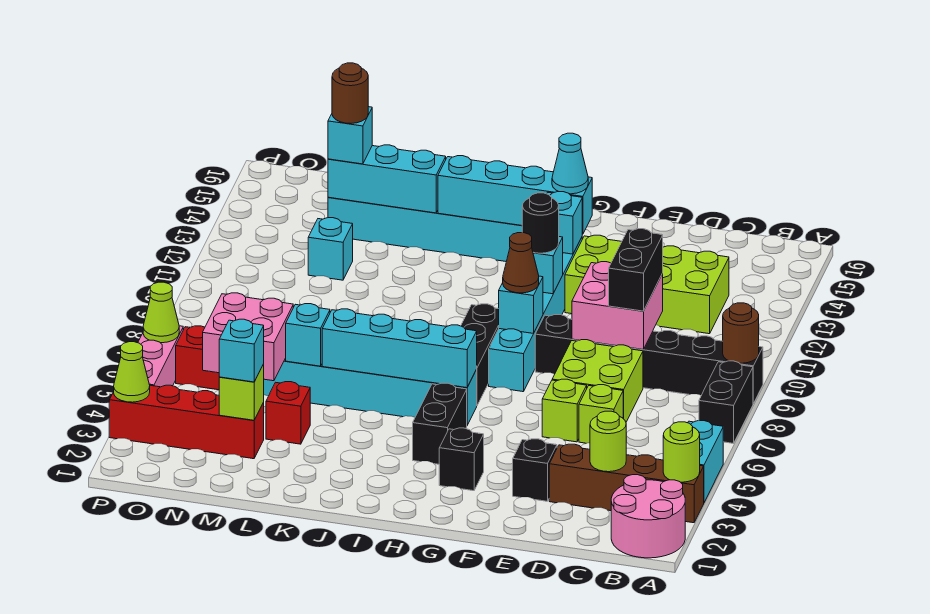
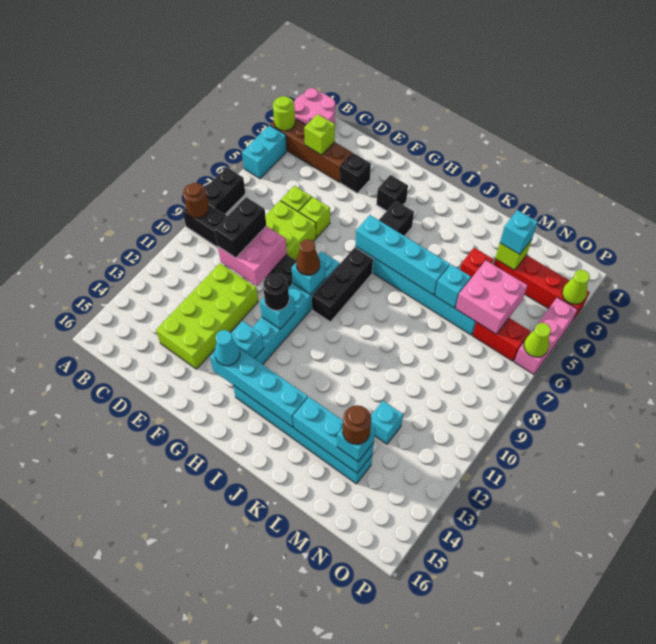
lime 1x1 round brick [590,411,626,472] -> lime 1x1 brick [304,114,335,155]
lime 2x4 brick [565,235,729,334] -> lime 2x4 brick turned to [156,263,258,369]

